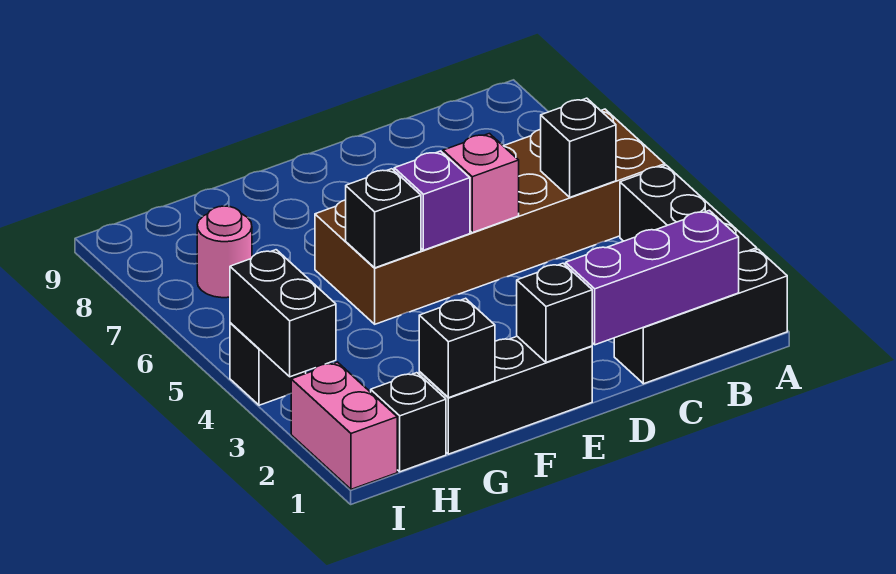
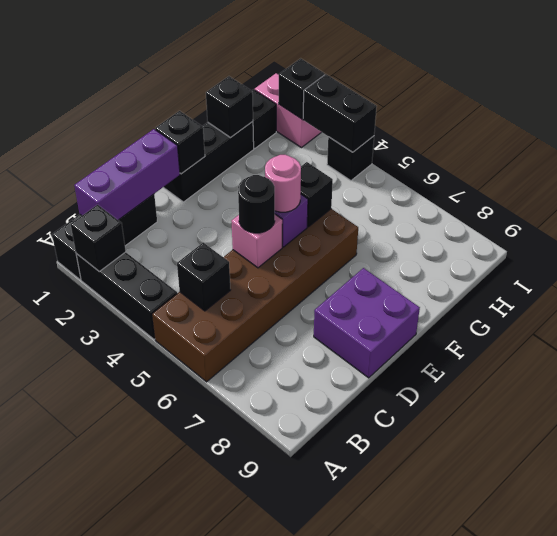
none -> black 1x1 brick [71,205,126,272]
none -> black 1x1 round brick [238,175,275,233]
none -> purple 2x2 brick [314,268,420,378]
pink 1x1 round brick [197,206,252,298] -> pink 1x1 round brick moved to [265,155,301,212]
none -> black 1x1 brick [279,58,325,119]

